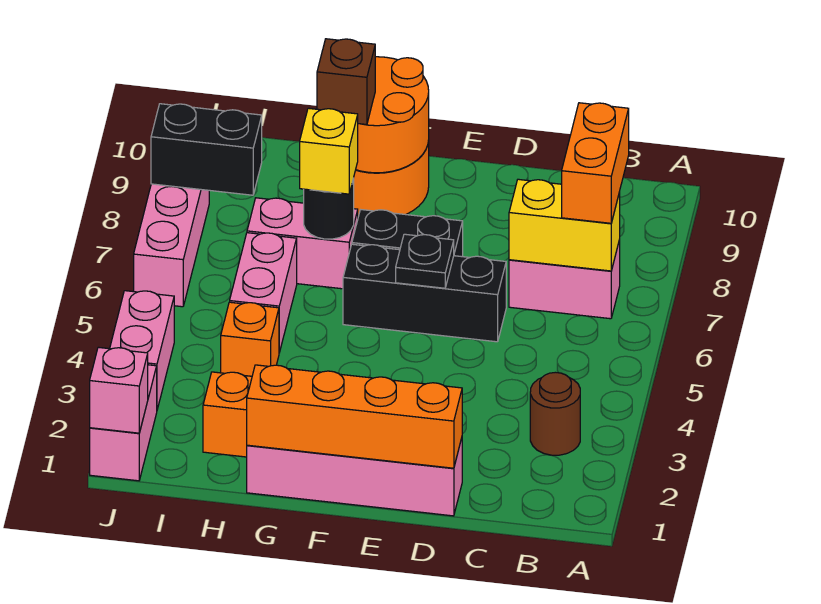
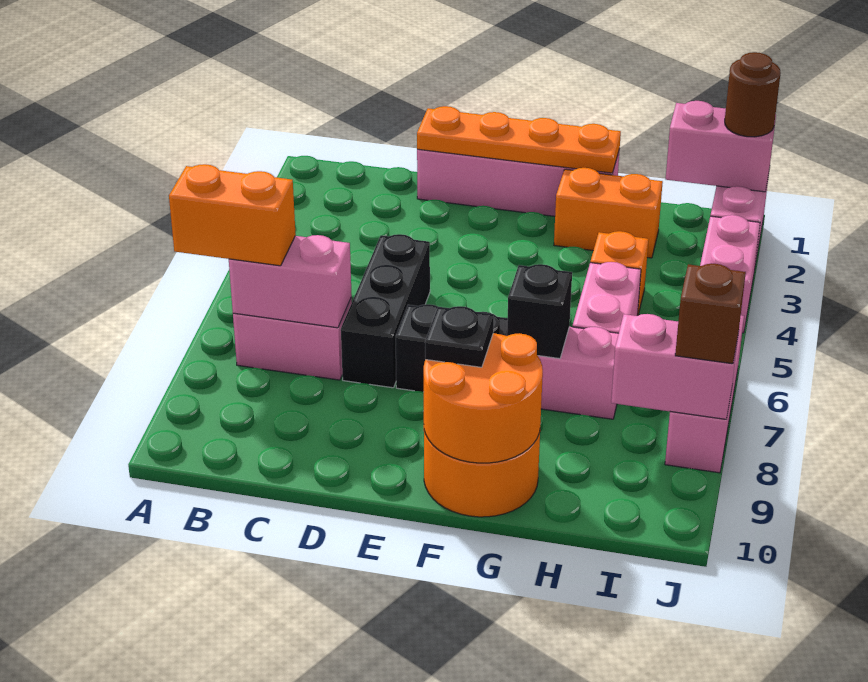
brown 1x1 round brick [530,372,580,455] -> brown 1x1 round brick moved to [725,52,781,137]
yellow 1x2 brick [509,179,620,271] -> pink 1x2 brick [229,235,352,328]
orange 1x2 brick [562,103,629,223] -> orange 1x2 brick turned to [169,164,296,266]
orange 1x4 brick [247,365,462,468] -> orange 1x4 plate [417,106,621,173]
black 1x3 brick [343,244,506,342] -> black 1x3 brick turned to [341,234,430,388]
black 1x1 plate [396,234,454,288] -> black 1x1 plate moved to [425,306,494,367]
black 1x1 round brick [304,179,354,239] -> black 1x1 brick [507,264,572,359]
yellow 1x1 brick [300,108,358,194] -> none
brown 1x1 brick [317,39,375,125] -> brown 1x1 brick moved to [675,264,746,364]
black 1x2 brick [151,104,262,195] -> pink 1x2 brick [611,314,739,419]
pink 1x1 brick [90,347,148,433] -> pink 1x2 brick [666,101,776,192]

